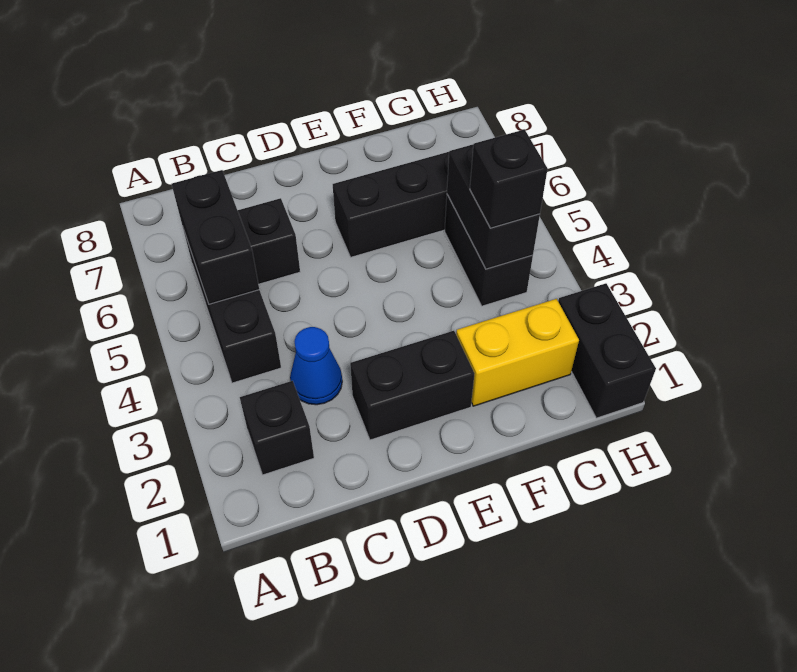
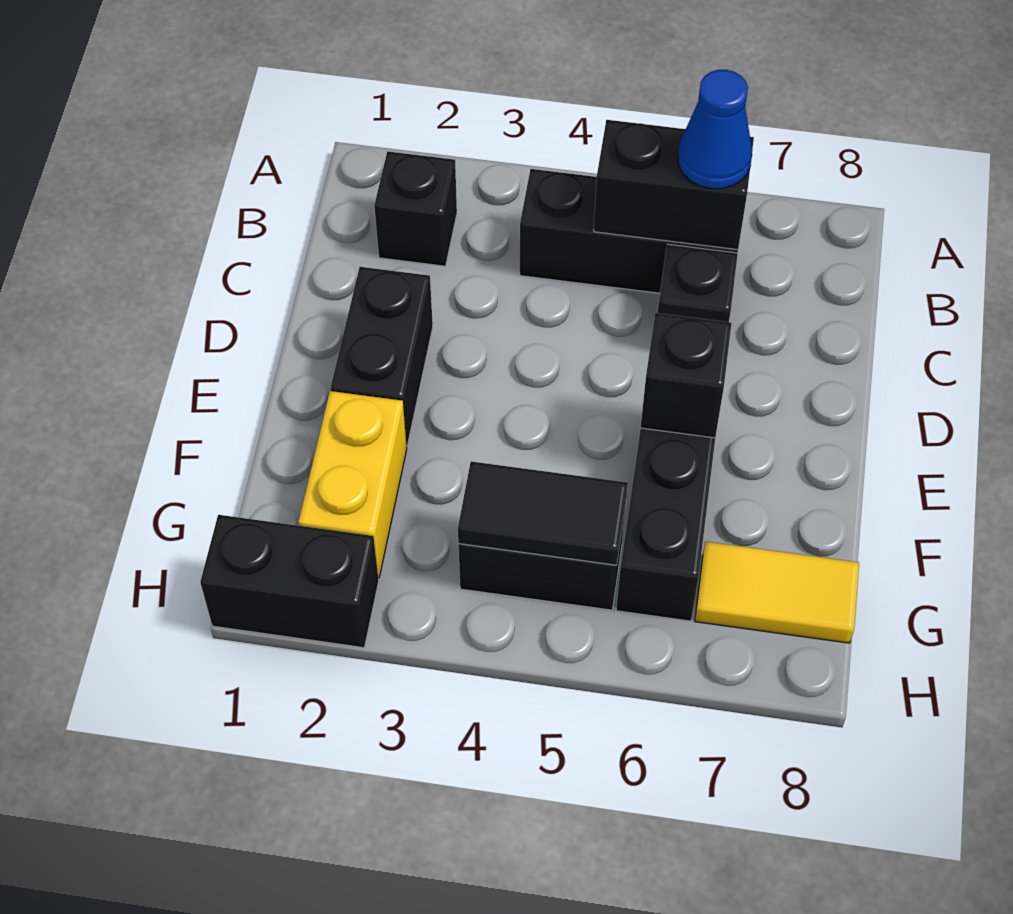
blue 1x1 cone [290,327,342,405] -> blue 1x1 cone moved to [678,70,752,189]
black 1x2 brick [447,145,540,269] -> black 1x2 tile [458,462,628,565]
black 1x1 brick [470,130,548,228] -> black 1x1 brick moved to [641,313,732,438]
none -> yellow 1x2 tile [695,542,859,643]

